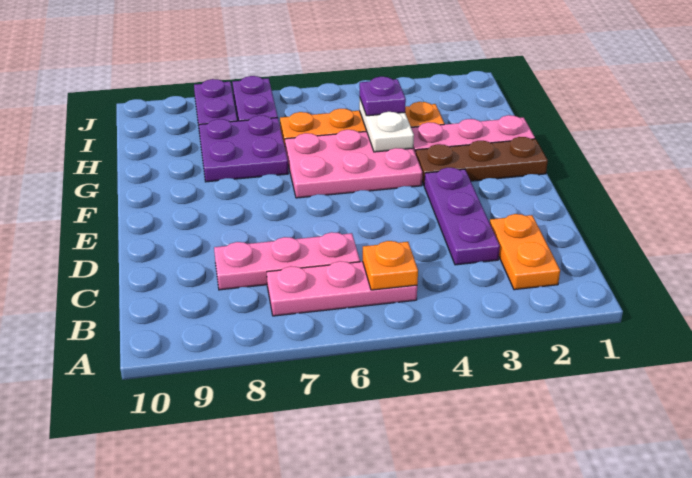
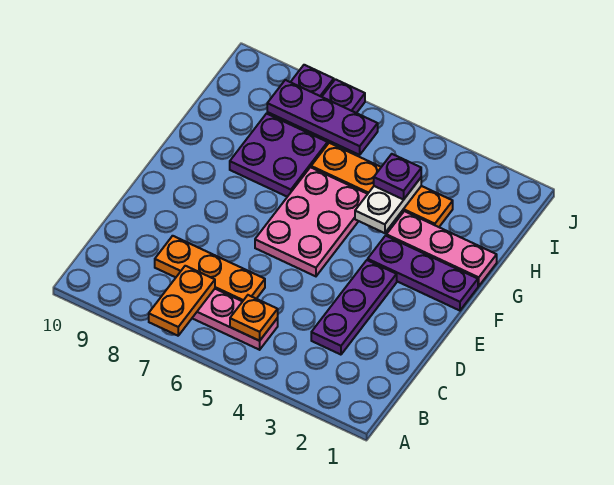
orange 1x2 plate [490,214,560,290] -> orange 1x2 plate moved to [149,266,215,336]
pink 1x3 plate [214,232,360,290] -> orange 1x3 plate [155,236,265,301]
brown 1x3 plate [416,137,548,185] -> purple 1x3 plate [368,236,478,311]
pink 2x3 plate [285,130,422,198] -> pink 2x3 plate turned to [255,167,367,276]
none -> purple 1x3 plate [267,80,378,155]

